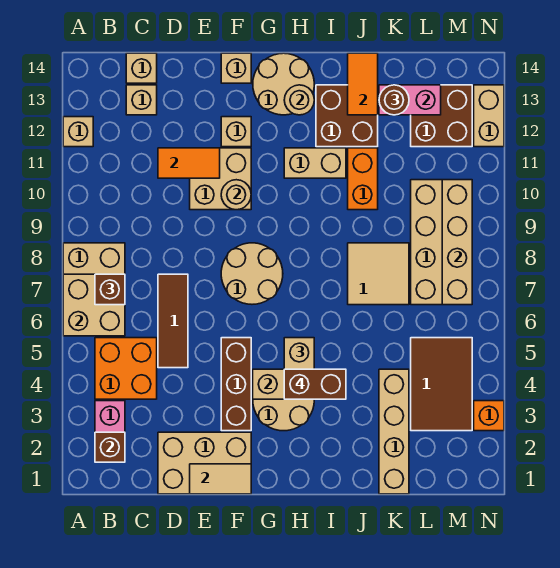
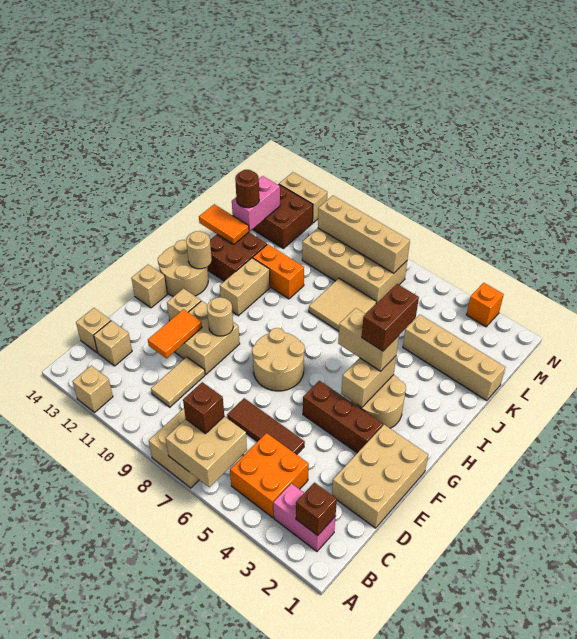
tan 1x2 tile [190,464,251,494] -> tan 1x2 tile moved to [151,357,205,407]
brown 2x3 tile [411,338,472,431] -> none

